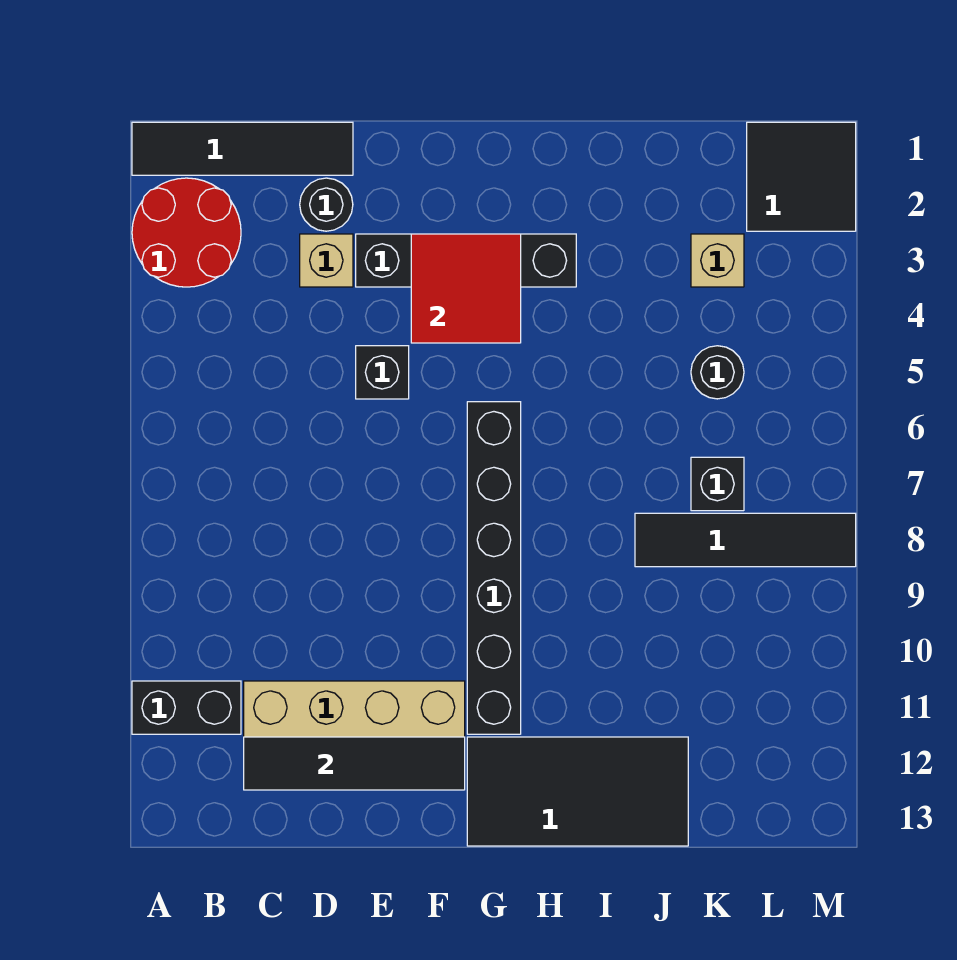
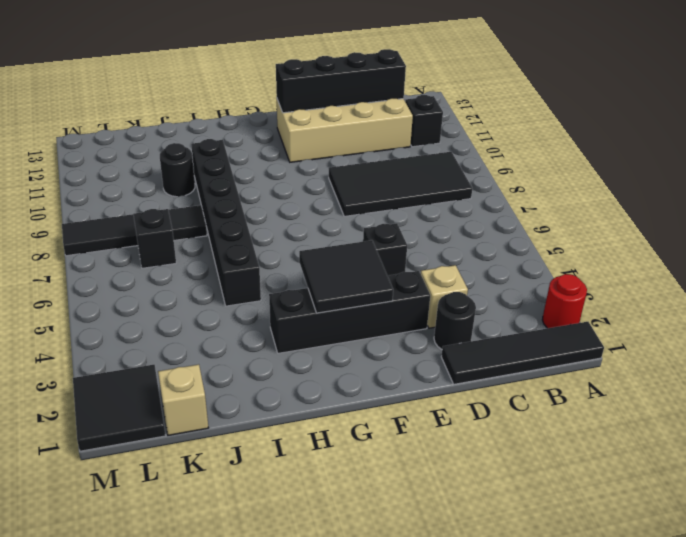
red 2x2 round brick [132,178,241,287] -> red 1x1 round brick [542,274,587,328]
black 1x2 brick [132,681,241,734] -> black 1x1 brick [405,95,443,147]
black 1x4 tile [244,737,465,790] -> black 1x4 brick [276,49,406,113]
red 2x2 tile [411,234,521,343] -> black 2x2 tile [299,240,393,313]
black 1x6 brick [467,402,521,734] -> black 1x6 brick moved to [191,139,261,306]
black 2x4 tile [467,737,688,846] -> black 2x4 tile moved to [329,152,472,216]
tan 1x1 brick [691,234,744,287] -> tan 1x1 brick moved to [158,364,208,435]
black 1x1 round brick [691,346,744,399] -> black 1x1 round brick moved to [160,143,195,197]

